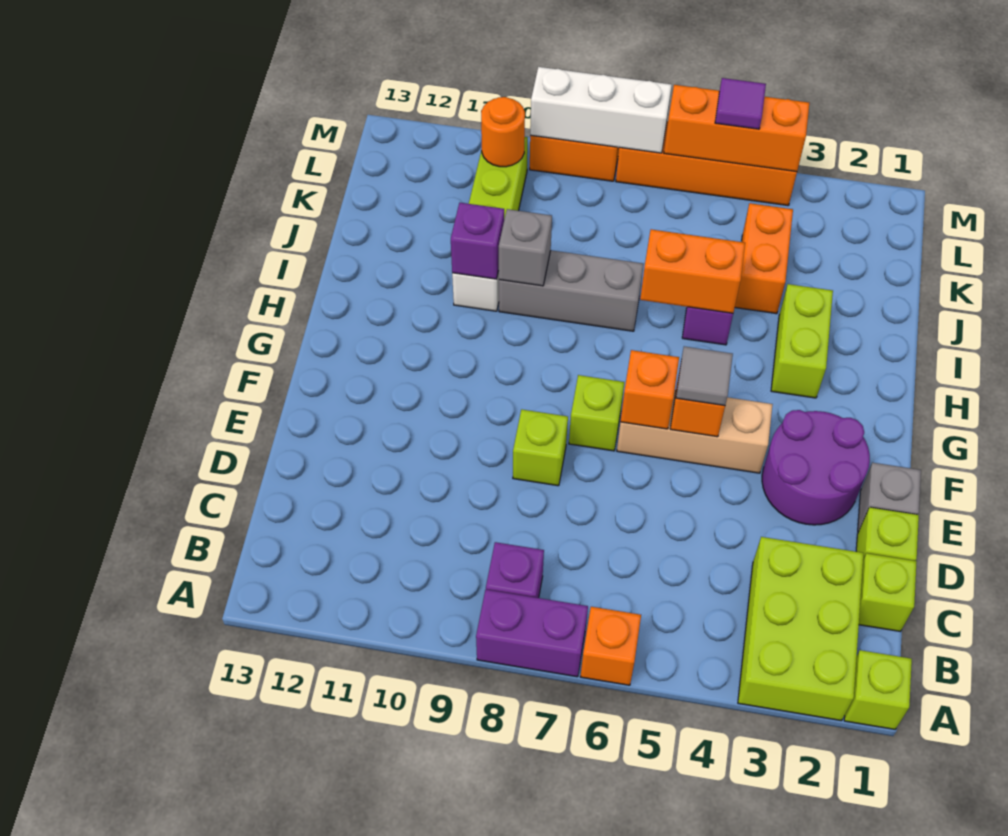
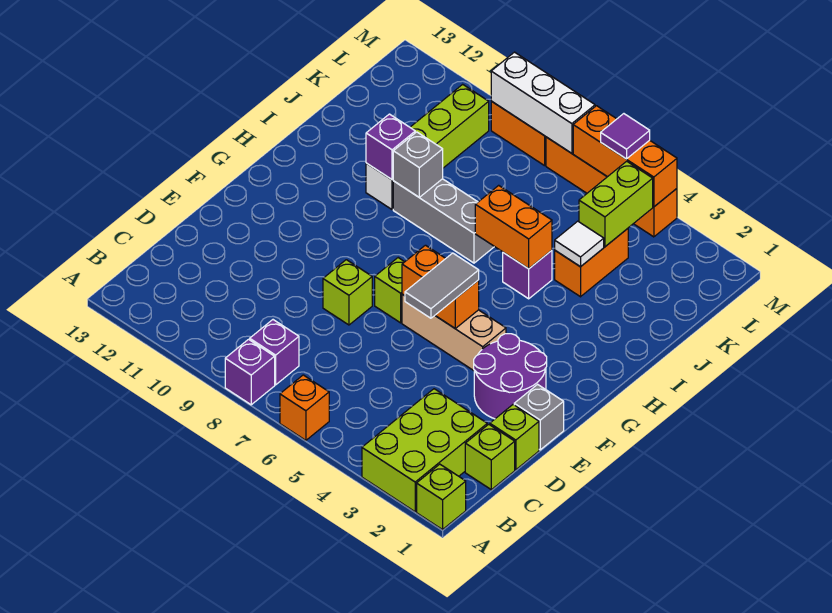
purple 1x2 brick [476,590,588,677] -> purple 1x1 brick [225,339,275,405]
grey 1x1 tile [676,346,733,406] -> grey 1x2 tile [405,253,479,318]
lime 1x2 brick [771,284,833,398] -> lime 1x2 brick moved to [579,161,653,247]
none -> white 1x1 tile [555,221,604,267]
orange 1x1 round brick [481,97,525,167] -> none

